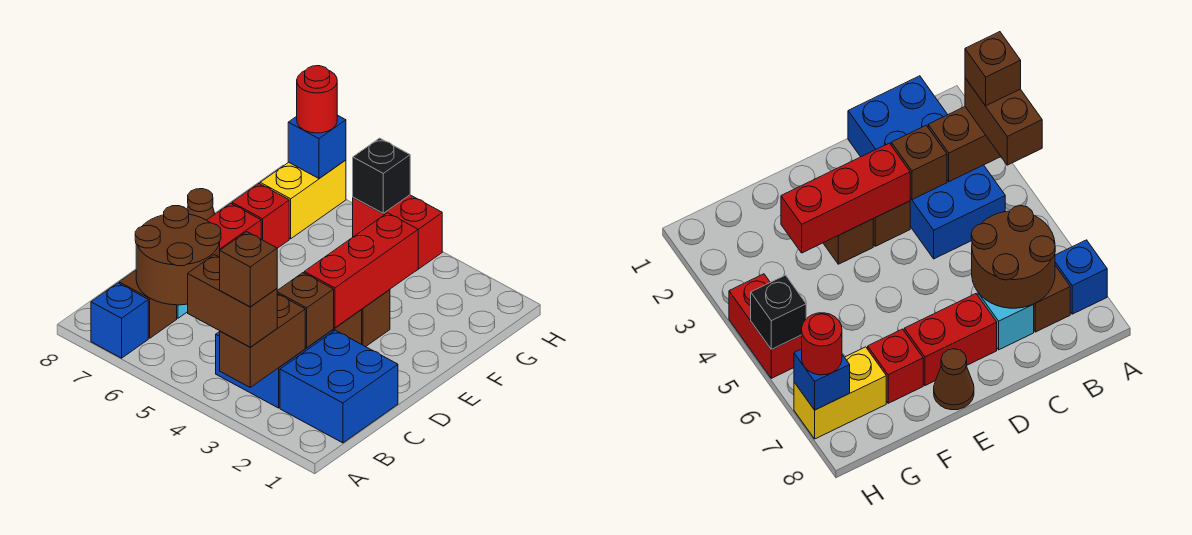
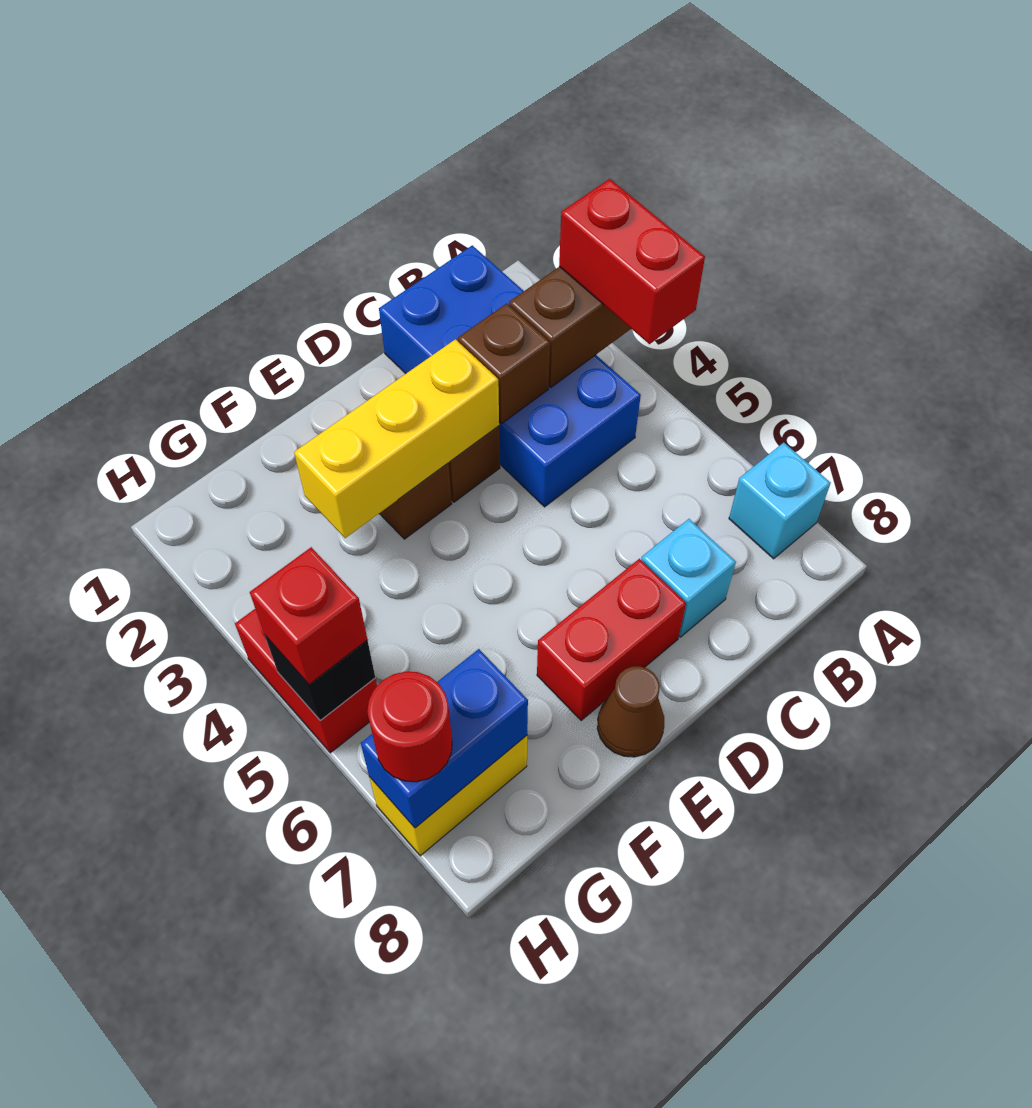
brown 1x2 brick [188,255,277,347] -> red 1x2 brick [559,179,705,344]
brown 1x1 brick [219,232,277,307] -> none
blue 1x1 brick [91,283,148,358] -> cyan 1x1 brick [729,442,831,559]
brown 2x2 round brick [135,206,221,305] -> none
brown 1x1 brick [119,270,177,338] -> none
red 1x3 brick [304,213,418,328] -> yellow 1x3 brick [294,339,499,538]
red 1x1 brick [232,184,289,248] -> red 1x1 brick moved to [250,547,367,684]
blue 1x1 brick [288,115,346,178] -> blue 1x2 brick [361,649,528,828]

